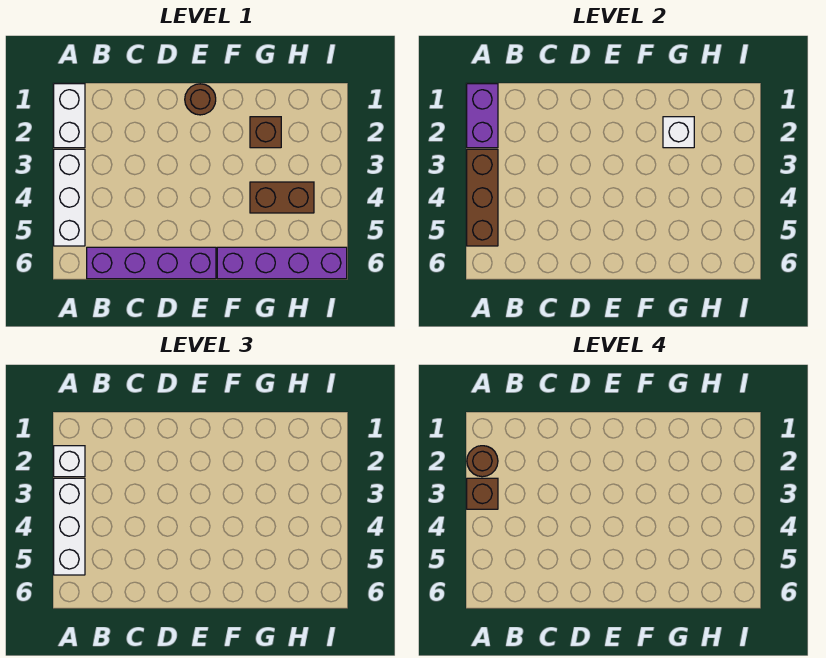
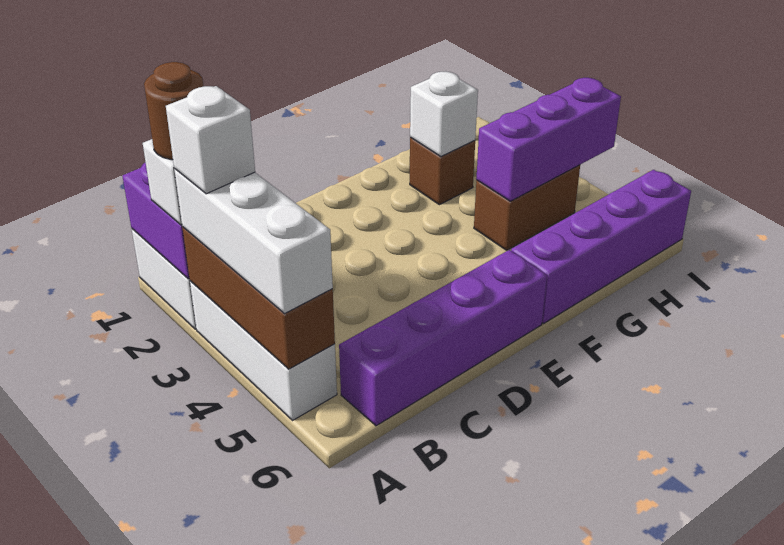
brown 1x1 brick [467,478,498,509] -> white 1x1 brick [166,86,255,194]
brown 1x1 round brick [185,84,216,115] -> none
none -> purple 1x3 brick [476,78,621,201]

